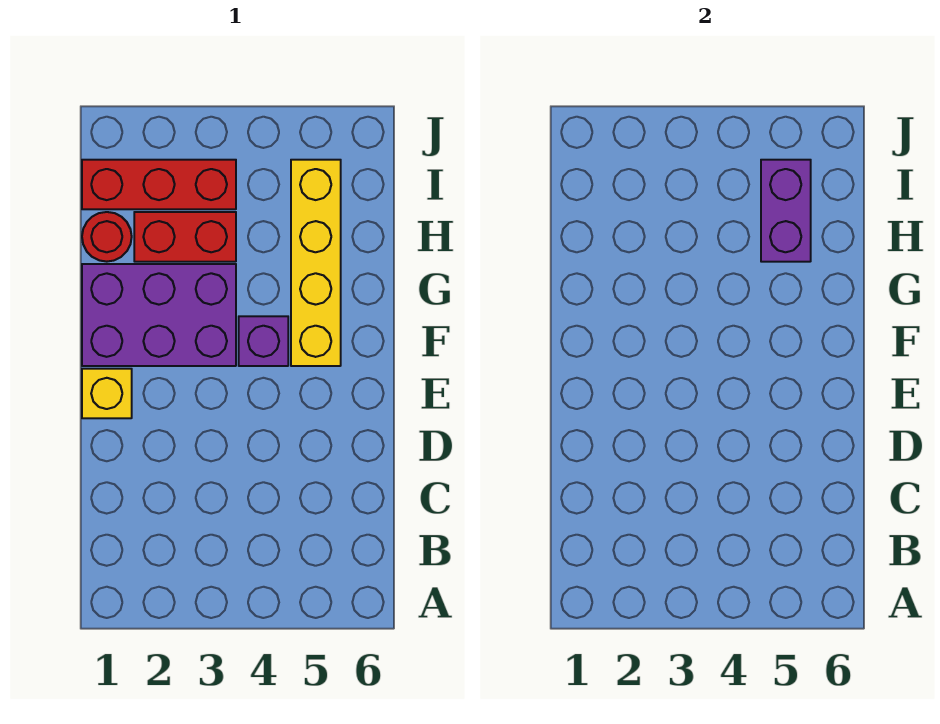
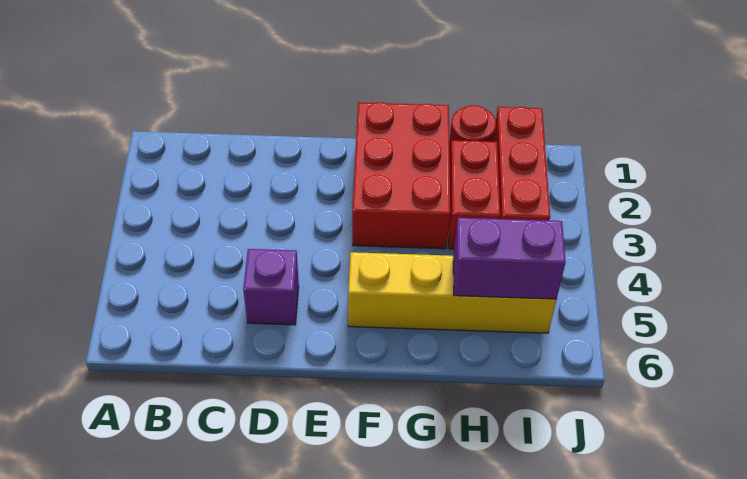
yellow 1x1 brick [82,369,132,418] -> none
purple 2x3 brick [82,264,236,366] -> red 2x3 brick [353,102,450,249]
purple 1x1 brick [239,316,288,366] -> purple 1x1 brick moved to [243,249,299,325]

